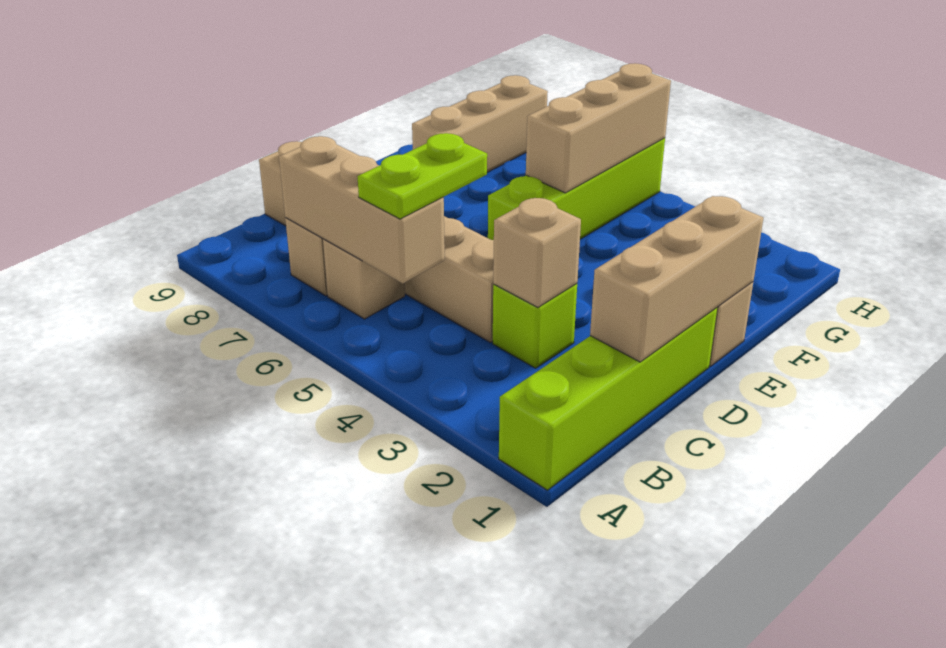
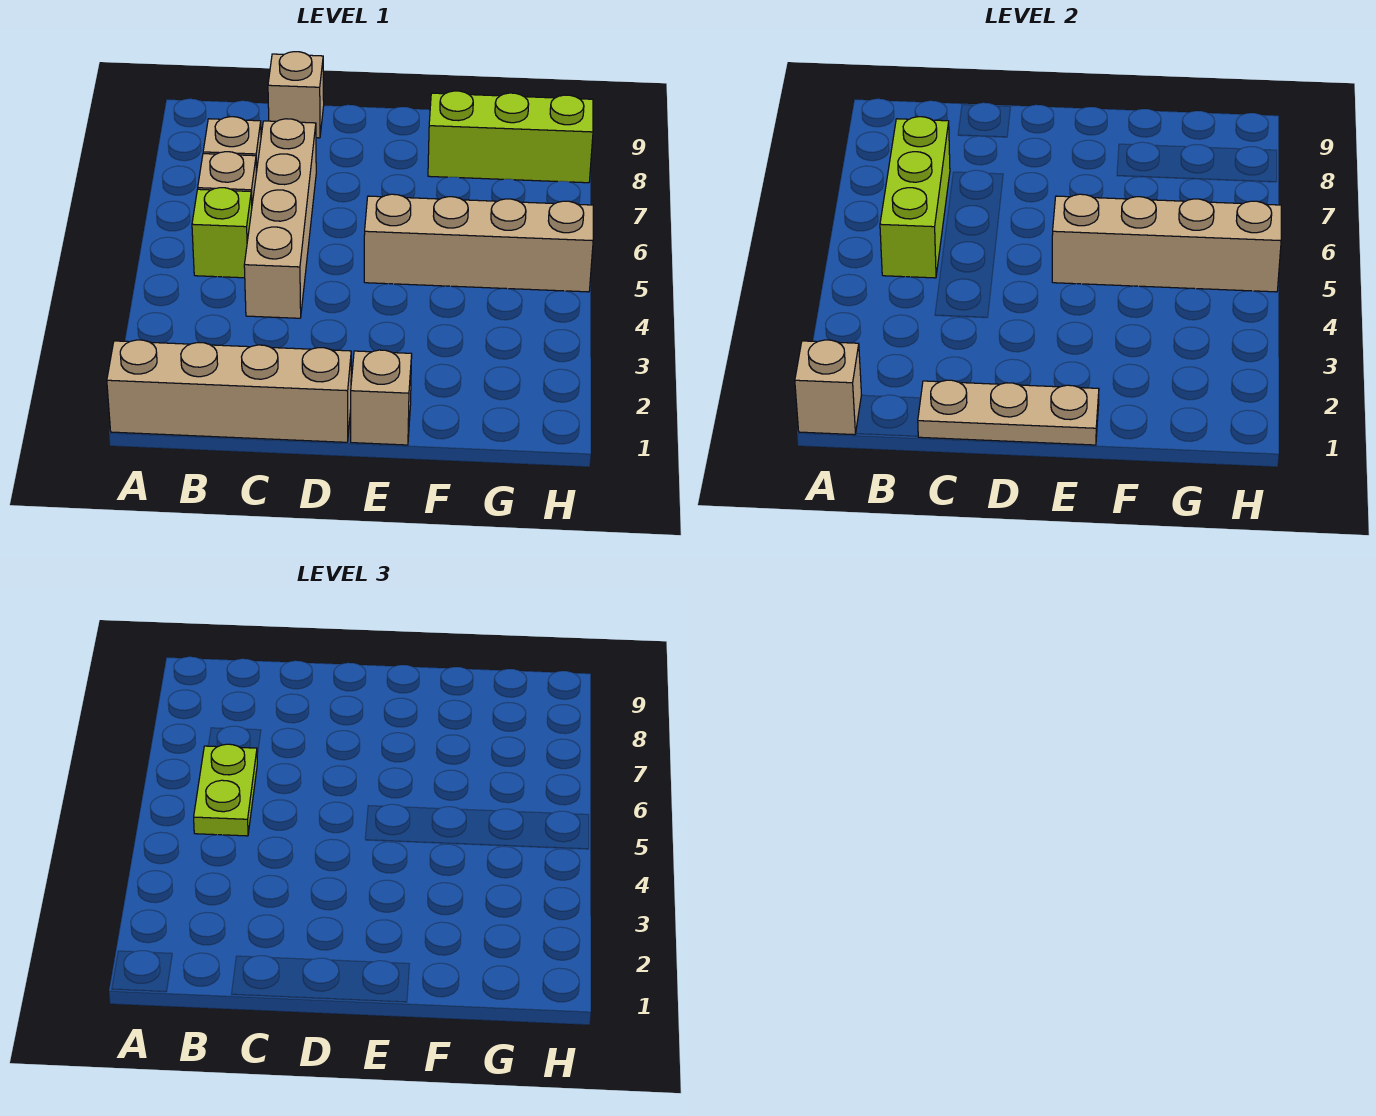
lime 1x4 brick [499,308,717,490] -> tan 1x4 brick [107,340,351,442]
tan 1x3 brick [279,136,445,283] -> lime 1x3 brick [880,117,950,278]
lime 1x2 plate [357,133,487,219] -> lime 1x2 plate turned to [194,744,257,836]
tan 1x3 brick [590,196,763,362] -> tan 1x3 plate [918,380,1099,445]
lime 1x1 brick [493,284,577,368] -> lime 1x1 brick moved to [192,188,252,278]
tan 1x1 brick [493,198,581,307] -> tan 1x1 brick moved to [795,340,861,435]
lime 1x4 brick [488,138,665,240] -> tan 1x4 brick [364,194,593,292]
tan 1x3 brick [526,63,671,193] -> tan 1x4 brick [1052,194,1281,292]
tan 1x3 brick [412,75,548,172] -> lime 1x3 brick [428,91,593,183]

